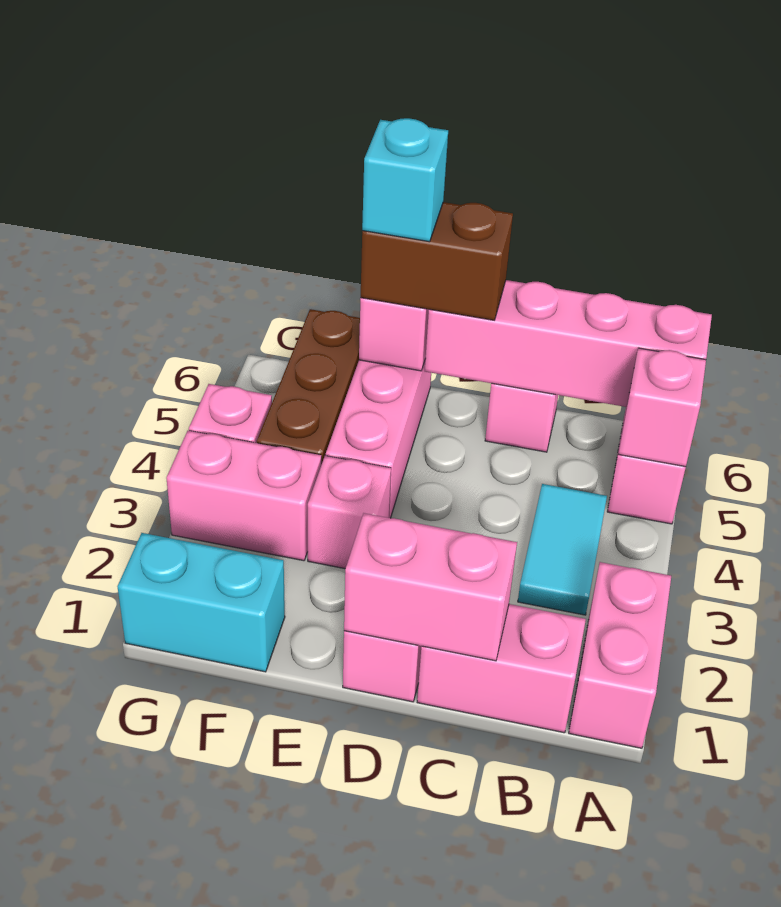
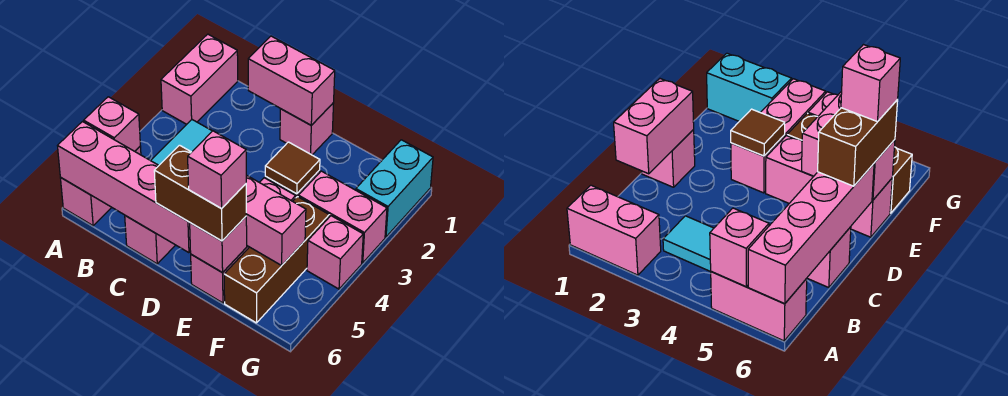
pink 1x2 brick [417,604,586,733] -> pink 1x2 brick moved to [246,175,306,265]
none -> brown 1x1 tile [265,142,320,194]
cyan 1x1 brick [362,118,448,242] -> pink 1x1 brick [188,131,246,209]
cyan 1x2 brick [118,533,285,672] -> cyan 1x2 brick turned to [356,140,433,237]

